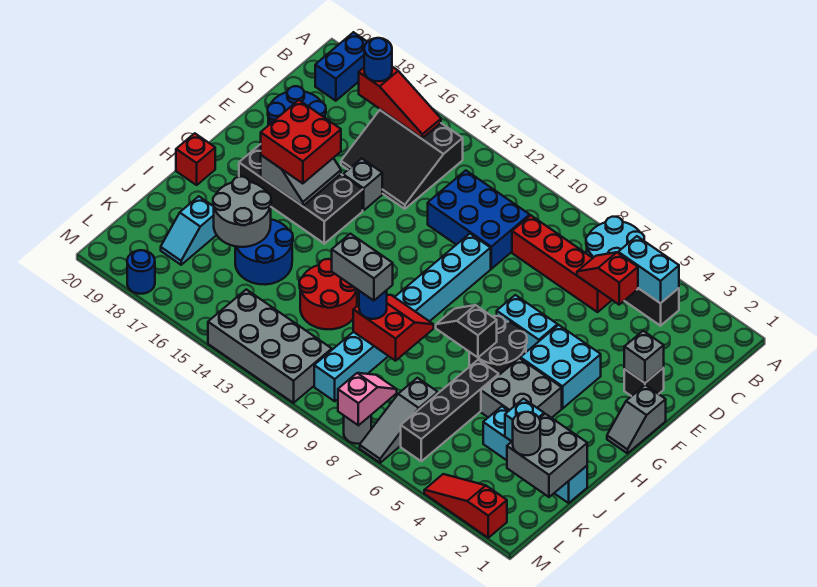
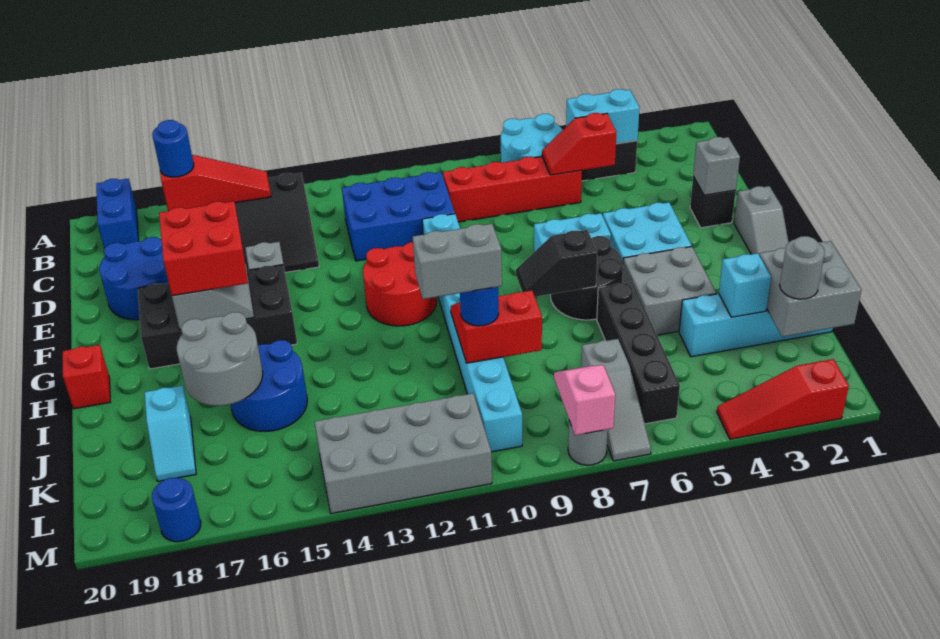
red 2x2 round brick [299,259,357,329] -> red 2x2 round brick moved to [363,242,437,326]

